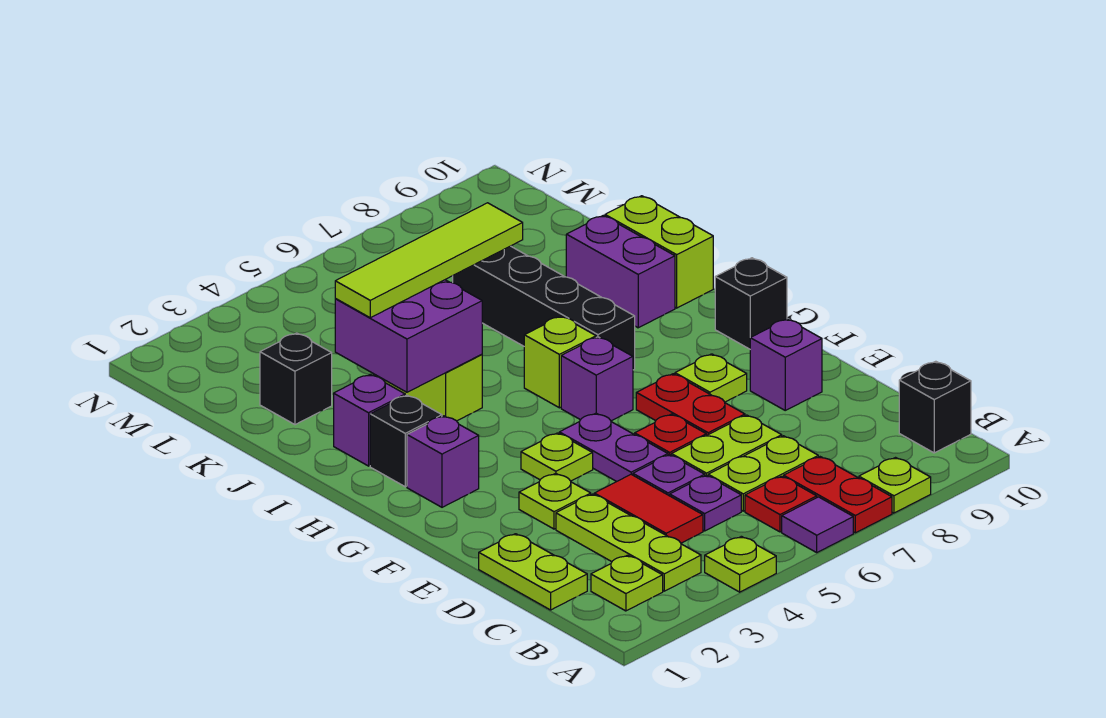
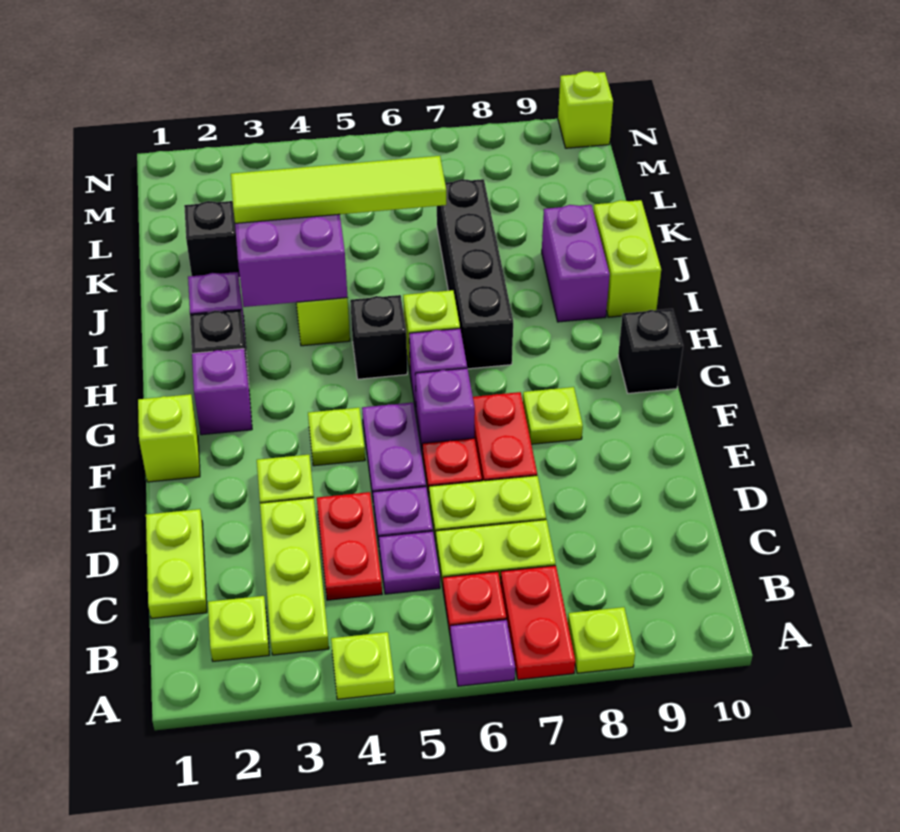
black 1x1 brick [899,361,971,453] -> black 1x1 brick moved to [350,295,407,379]
red 1x2 tile [594,474,703,543] -> red 1x2 plate [317,492,382,600]
purple 1x1 brick [750,319,822,410] -> purple 1x1 brick moved to [415,368,475,455]
none -> lime 1x1 brick [138,394,200,482]
none -> lime 1x1 brick [558,71,613,148]

